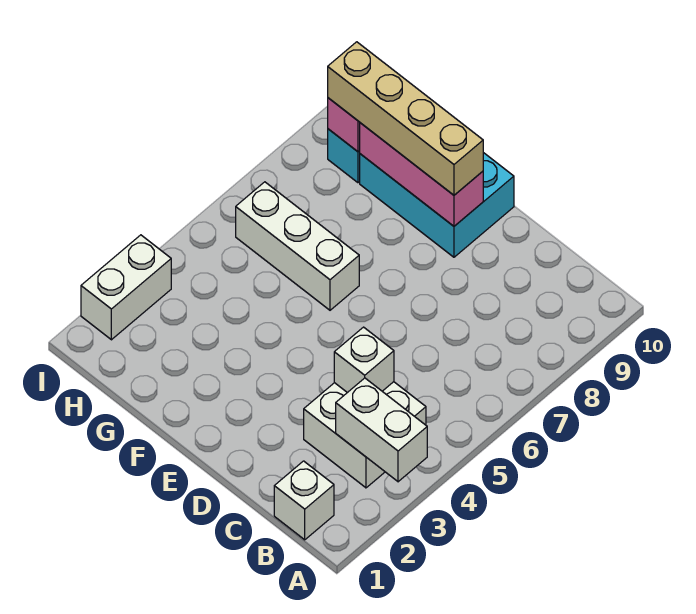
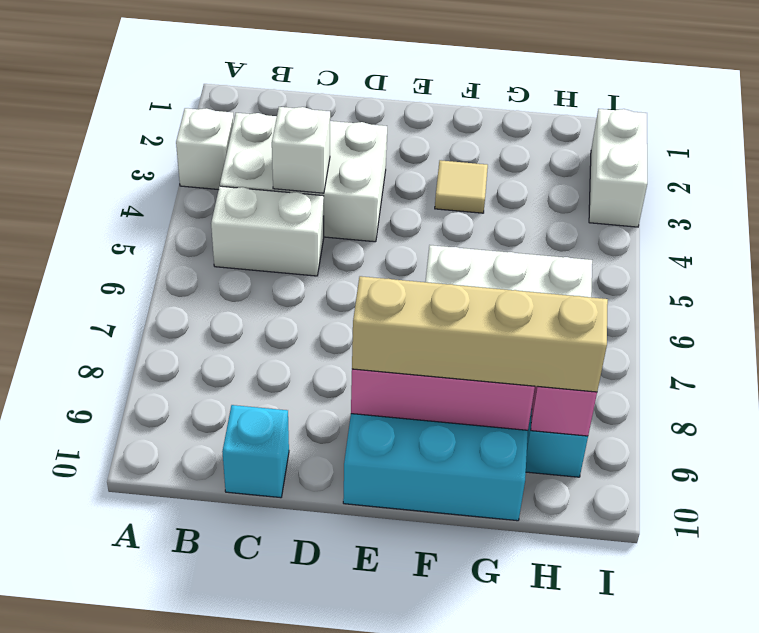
white 1x2 brick [336,378,427,482] -> white 1x2 brick moved to [211,186,324,276]
white 1x1 brick [274,461,334,540] -> white 1x1 brick moved to [176,108,234,190]
white 2x2 brick [304,382,426,488] -> white 2x3 brick [220,113,387,242]
none -> cyan 1x1 brick [222,405,289,498]
none -> tan 1x1 tile [435,160,488,213]

